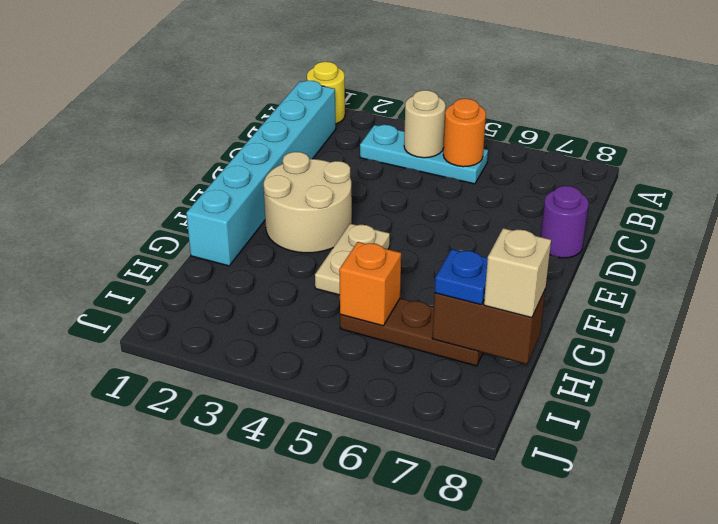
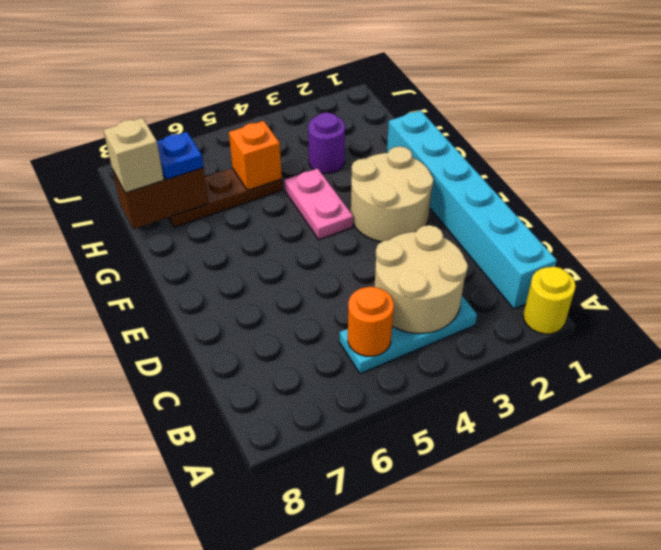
tan 1x1 round brick [404,90,446,158] -> tan 2x2 round brick [375,225,468,334]
purple 1x1 round brick [541,186,589,258] -> purple 1x1 round brick moved to [308,112,345,173]
tan 1x2 plate [315,224,390,295] -> pink 1x2 plate [284,168,353,239]

